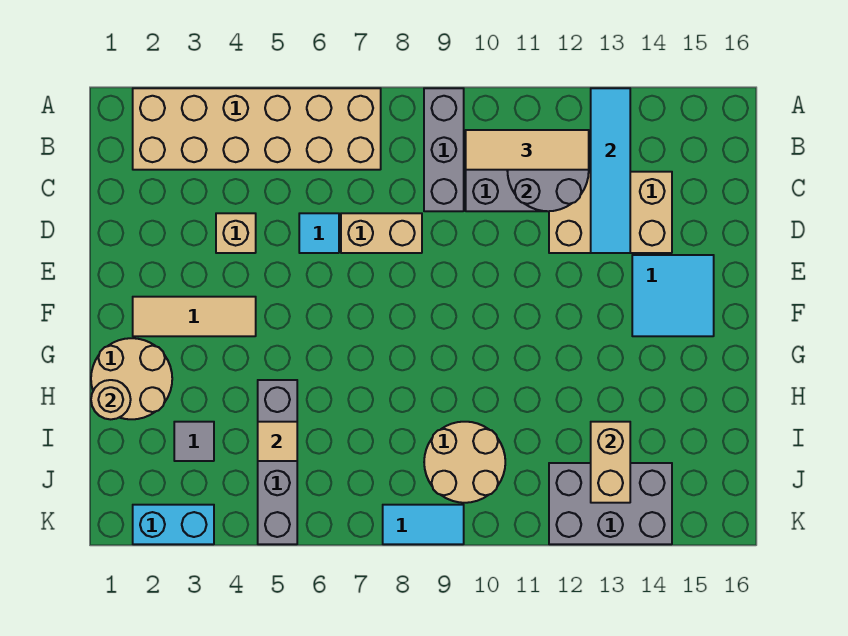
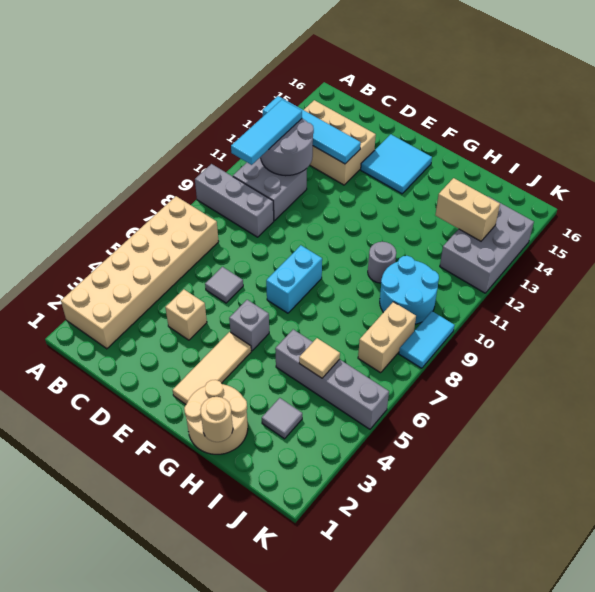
tan 1x3 tile [466,130,589,170] -> cyan 1x3 tile [231,100,302,165]
tan 2x3 brick [549,172,672,253] -> tan 2x3 brick turned to [304,100,376,185]
cyan 1x1 tile [299,213,339,253] -> grey 1x1 tile [205,267,243,303]
tan 1x2 brick [341,213,422,253] -> tan 1x2 brick moved to [358,302,416,373]
none -> grey 1x1 brick [229,300,269,351]
none -> grey 1x1 round brick [368,242,396,283]
tan 2x2 round brick [424,422,505,503] -> cyan 2x2 round brick [380,256,439,324]
cyan 1x2 brick [133,505,214,544] -> cyan 1x2 brick moved to [266,245,322,313]

